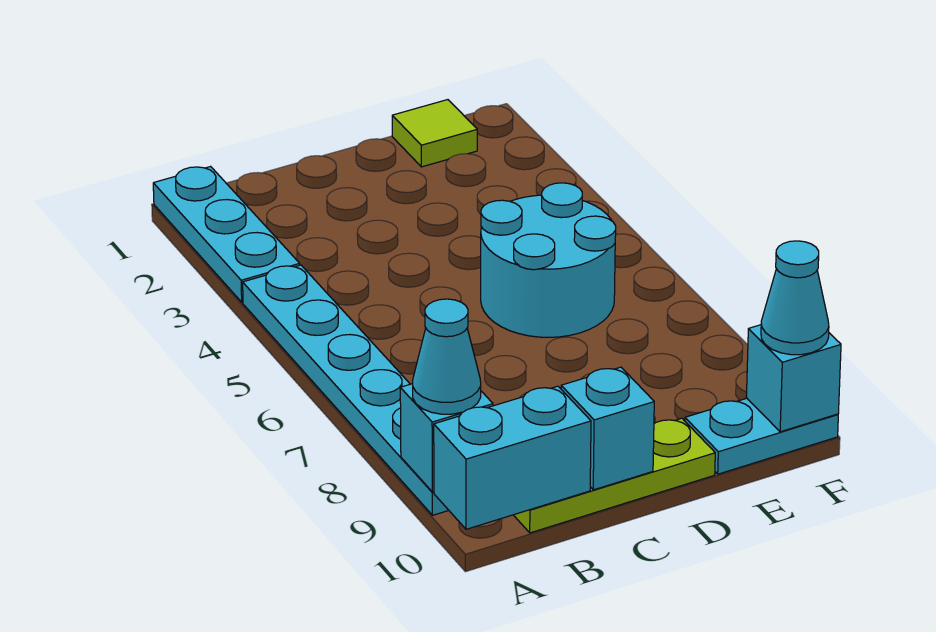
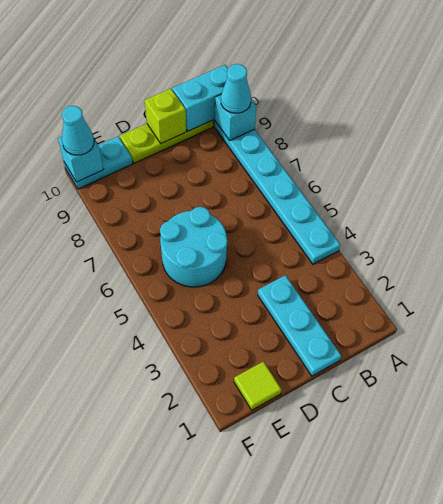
cyan 1x3 plate [153,166,300,302] -> cyan 1x3 plate moved to [258,275,341,376]
cyan 1x1 brick [561,367,654,490] -> lime 1x1 brick [145,89,186,143]

